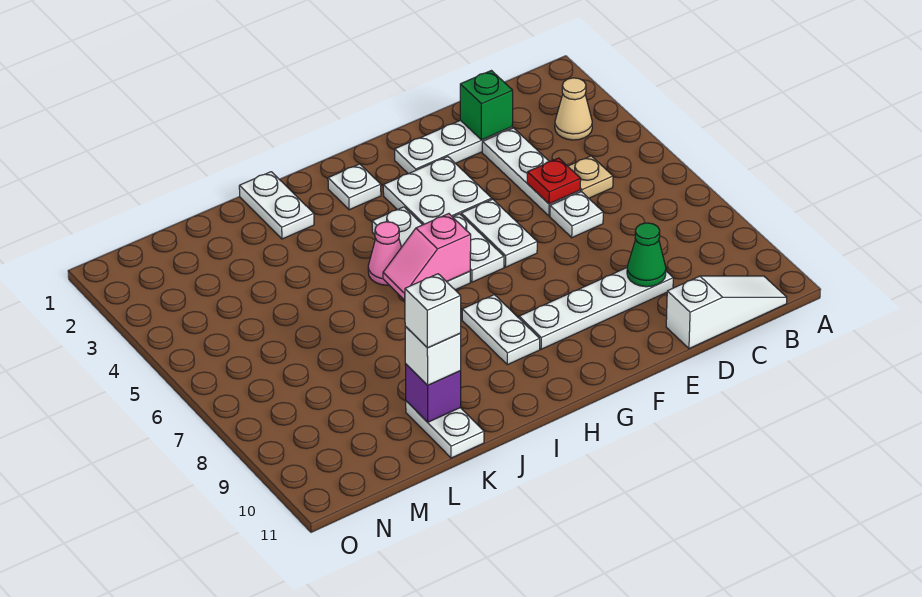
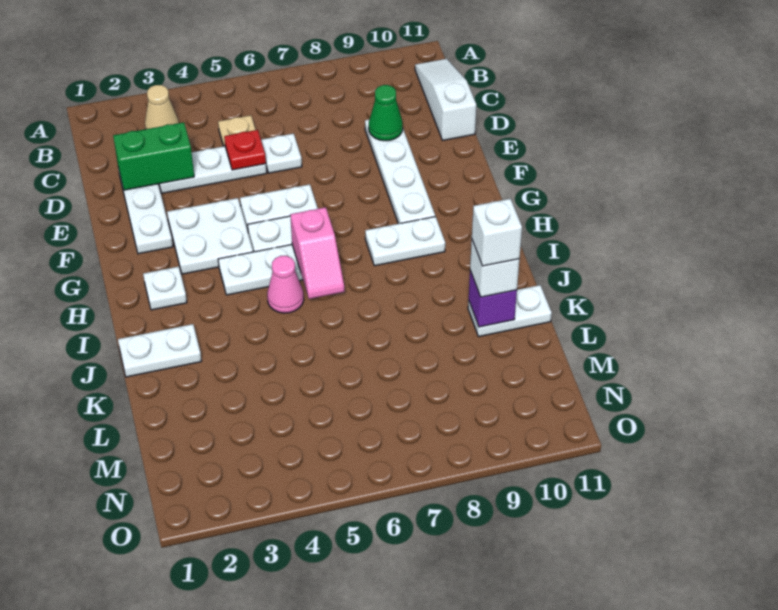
green 1x1 brick [460,71,513,140] -> green 1x2 brick [113,122,194,190]

